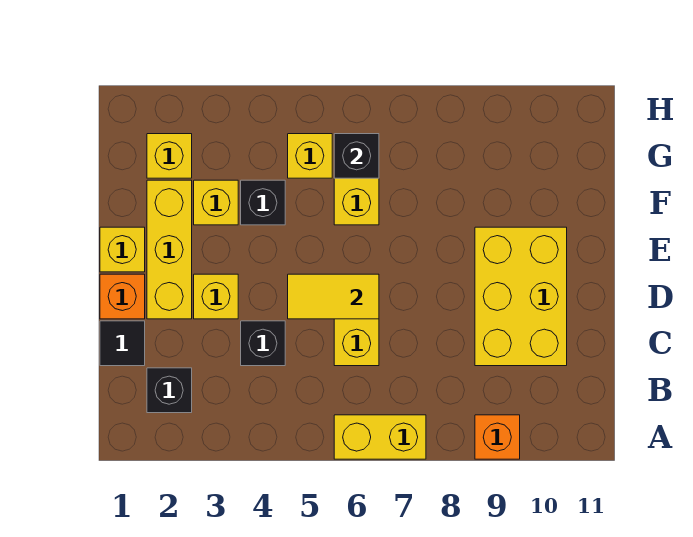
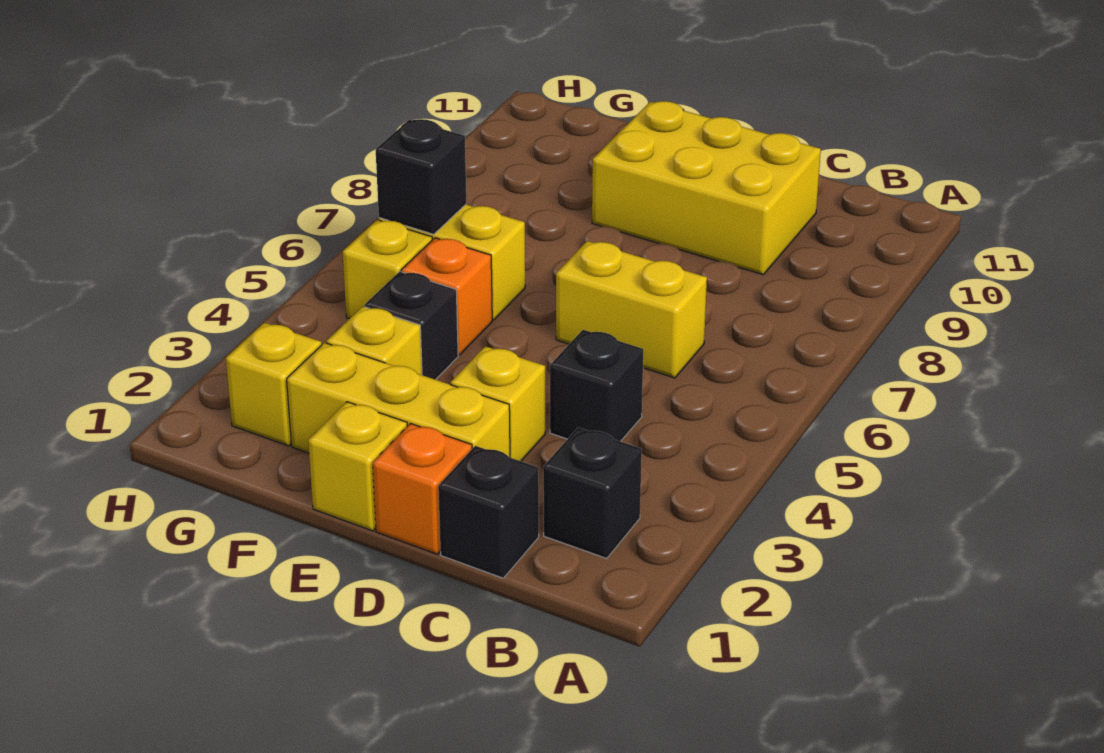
yellow 1x2 brick [334,415,426,459] -> none
orange 1x1 brick [475,415,520,459] -> orange 1x1 brick moved to [401,238,492,355]
black 1x1 tile [100,321,145,366] -> black 1x1 brick [438,446,539,578]
yellow 1x2 tile [288,274,379,319] -> none

